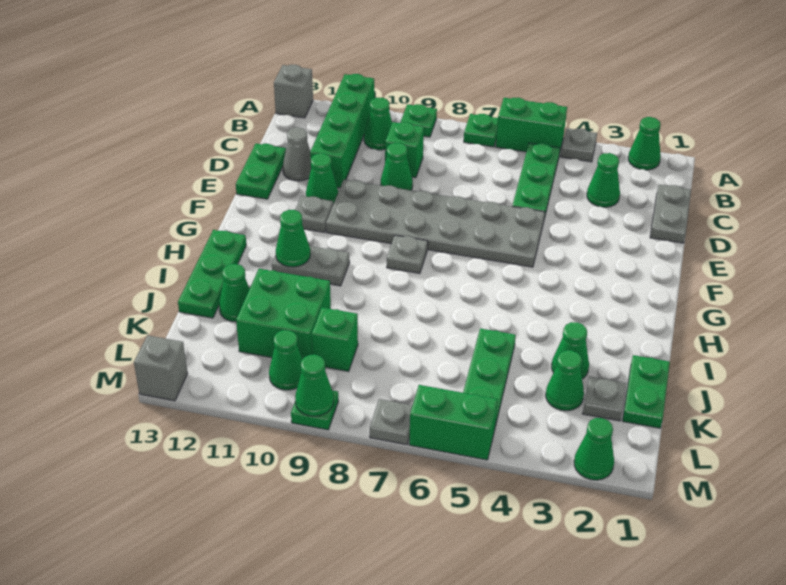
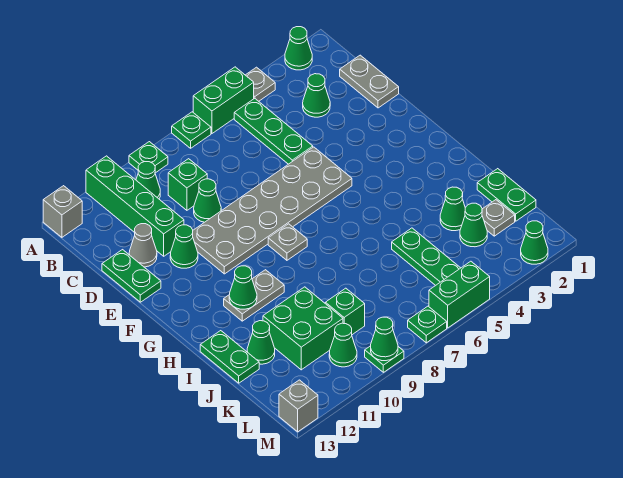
grey 1x1 plate [295,196,333,232] -> none
green 1x3 plate [178,230,246,318] -> green 1x2 plate [200,331,259,383]
grey 1x1 plate [370,399,413,445] -> green 1x1 plate [408,306,447,343]

